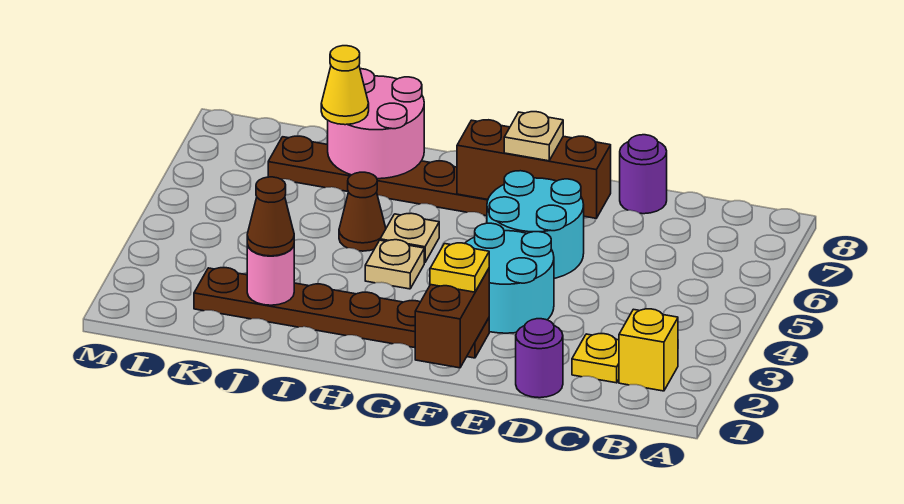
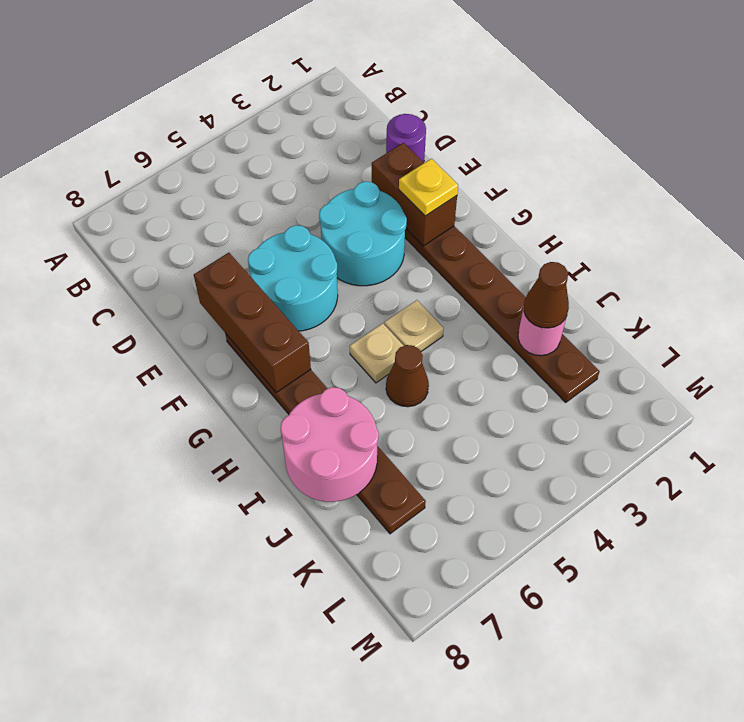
yellow 1x1 brick [619,309,678,391] -> none
yellow 1x1 plate [572,334,619,383] -> none
purple 1x1 round brick [620,135,667,214] -> none
brown 1x2 brick [415,269,489,368] -> brown 1x2 brick turned to [372,143,457,246]
tan 1x1 plate [504,112,563,161] -> none
yellow 1x1 cone [321,46,369,125] -> none

